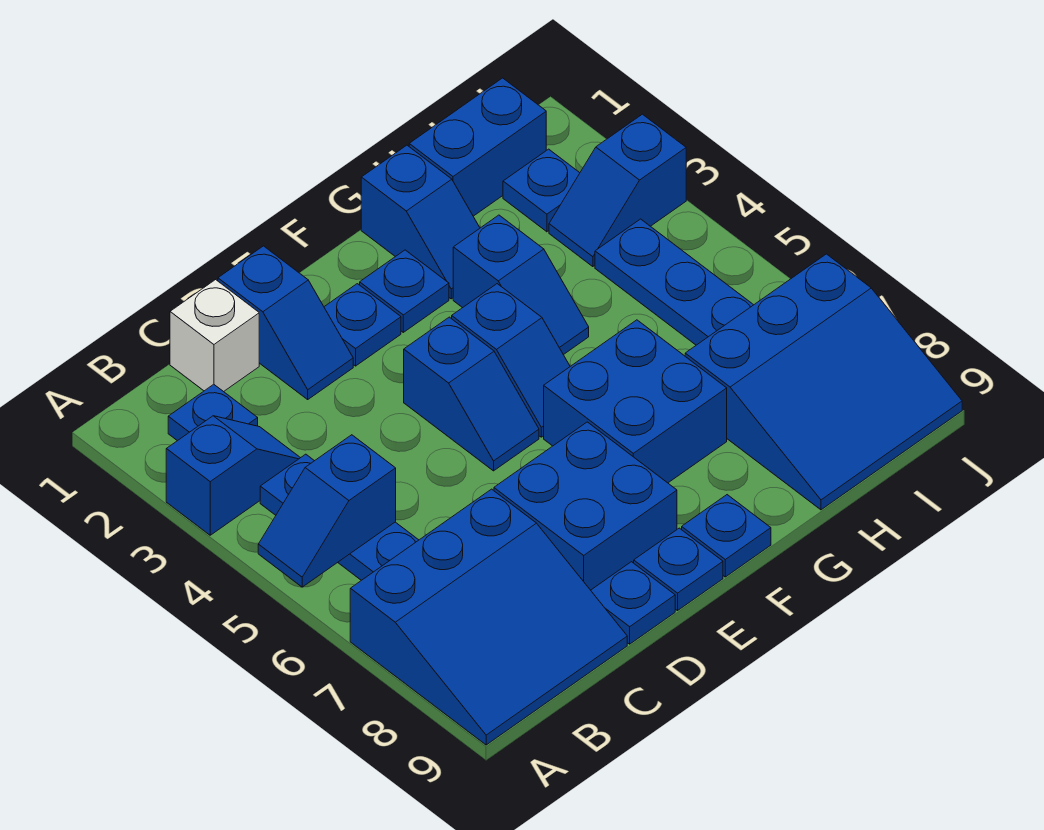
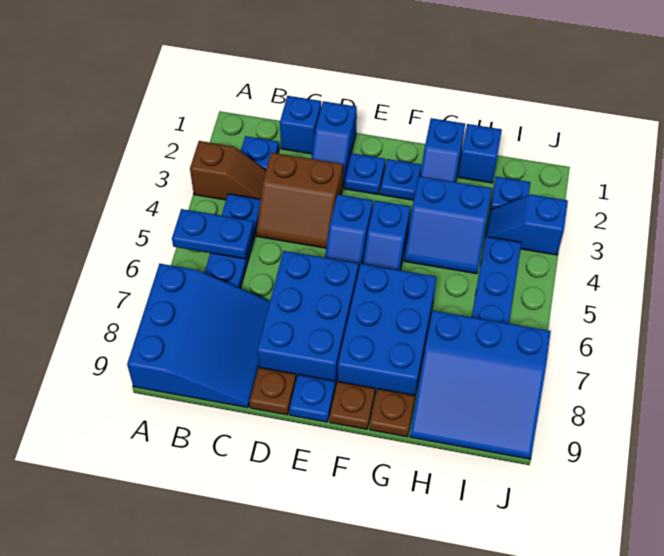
blue 1x2 slope [166,416,300,535] -> brown 1x2 slope [190,141,266,200]
blue 1x2 slope [258,435,396,587] -> blue 1x2 plate [172,209,254,259]
blue 3x3 slope [350,489,627,745] -> blue 3x3 slope turned to [127,264,270,408]
white 1x1 brick [170,280,259,392] -> blue 1x1 brick [280,96,321,154]
none -> brown 2x2 slope [256,153,343,248]
blue 2x2 brick [494,422,677,590] -> blue 2x3 brick [257,251,358,386]
blue 1x1 plate [591,562,675,644] -> brown 1x1 plate [250,367,296,415]
blue 2x2 brick [544,320,727,483] -> blue 2x3 brick [338,264,436,396]
blue 1x1 plate [682,495,771,577] -> brown 1x1 plate [330,382,375,429]
blue 1x2 slope [453,215,589,355] -> blue 2x2 slope [404,176,492,274]
none -> brown 1x1 plate [370,389,415,437]
blue 1x2 brick [409,78,546,216] -> blue 1x1 brick [458,124,502,183]

